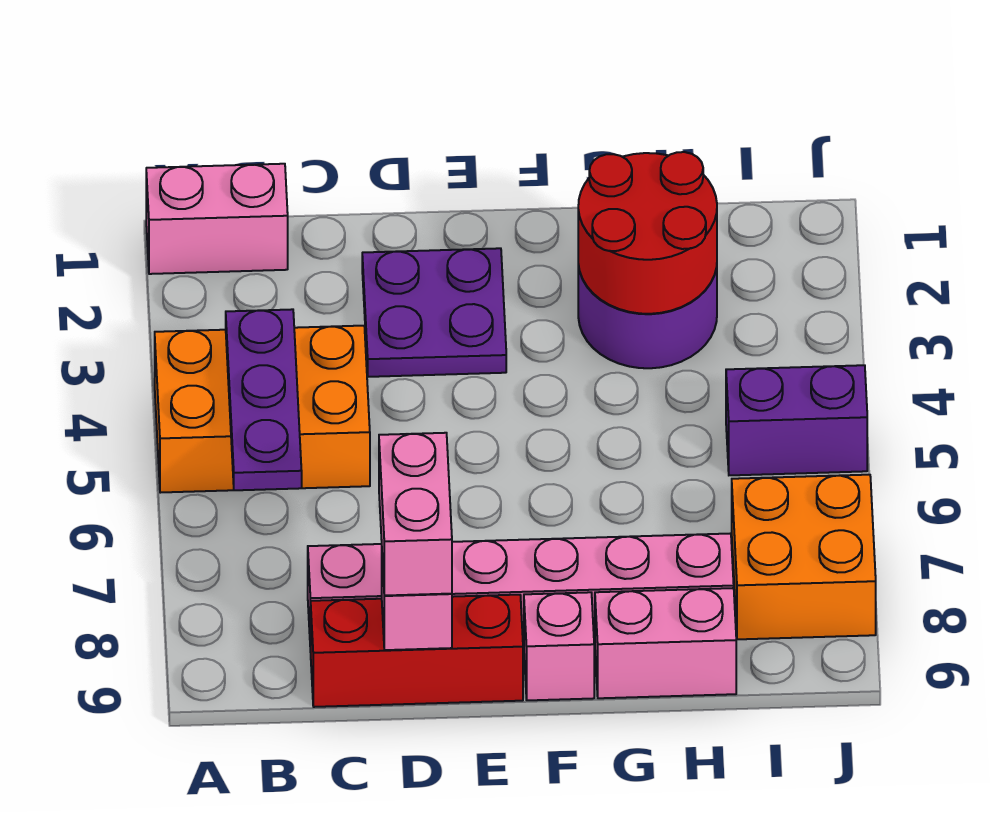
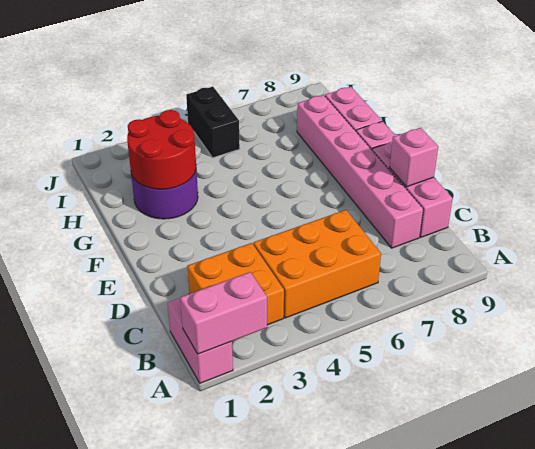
orange 2x3 brick [155,326,370,493] -> orange 2x3 brick turned to [254,210,381,318]
purple 1x3 plate [226,309,302,490] -> none
red 1x3 brick [311,595,523,707] -> pink 1x3 brick [372,142,453,237]
purple 2x2 plate [362,248,506,377] -> none
pink 1x2 brick [379,433,452,596] -> pink 1x2 brick moved to [180,272,267,354]
purple 1x2 brick [726,365,867,475] -> black 1x2 brick [186,87,240,158]
orange 2x2 brick [732,475,876,639] -> orange 2x2 brick moved to [187,243,284,325]

